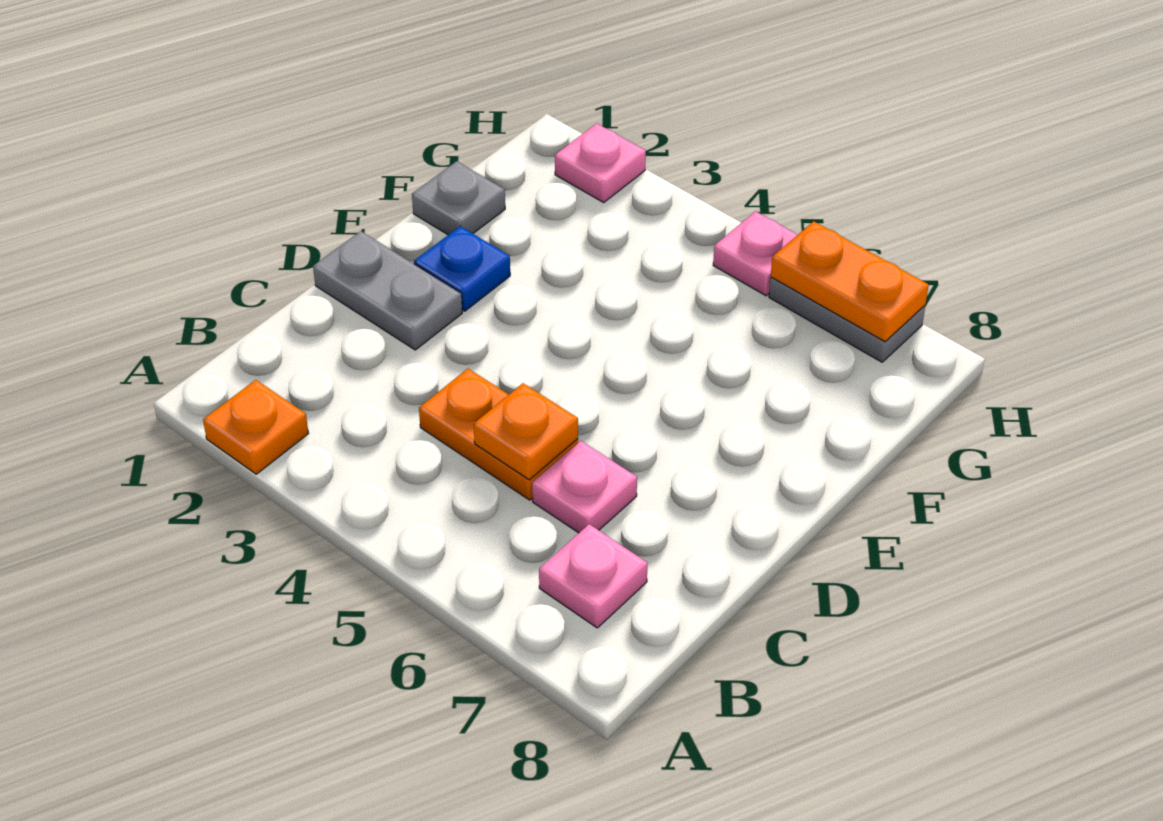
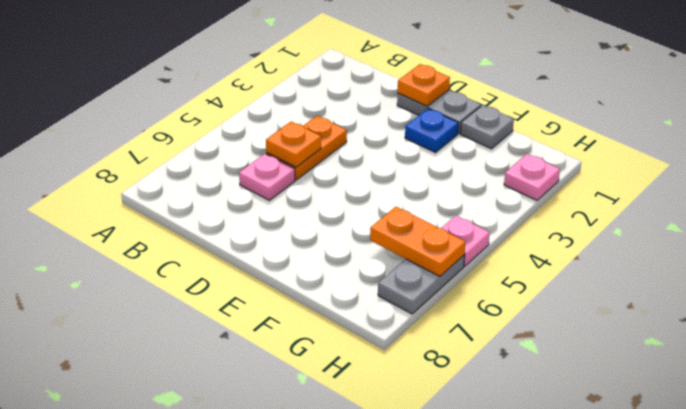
orange 1x1 plate [203,380,309,474] -> orange 1x1 plate moved to [398,64,450,106]
pink 1x1 plate [539,524,648,628] -> none
grey 1x2 plate [313,231,462,350] -> grey 1x2 plate turned to [397,90,481,134]
orange 1x2 plate [771,221,929,342] -> orange 1x2 plate turned to [370,207,465,276]

